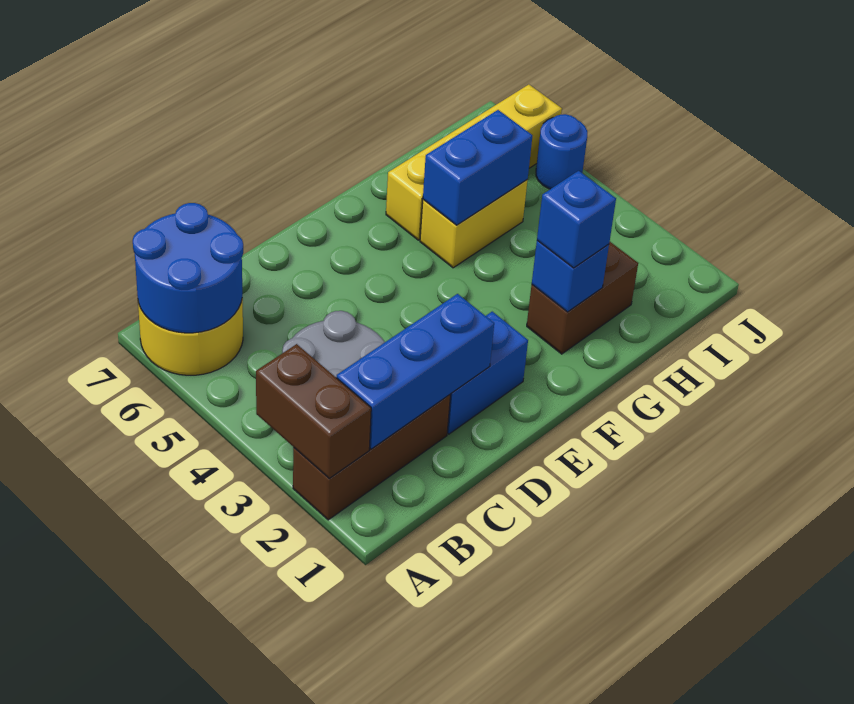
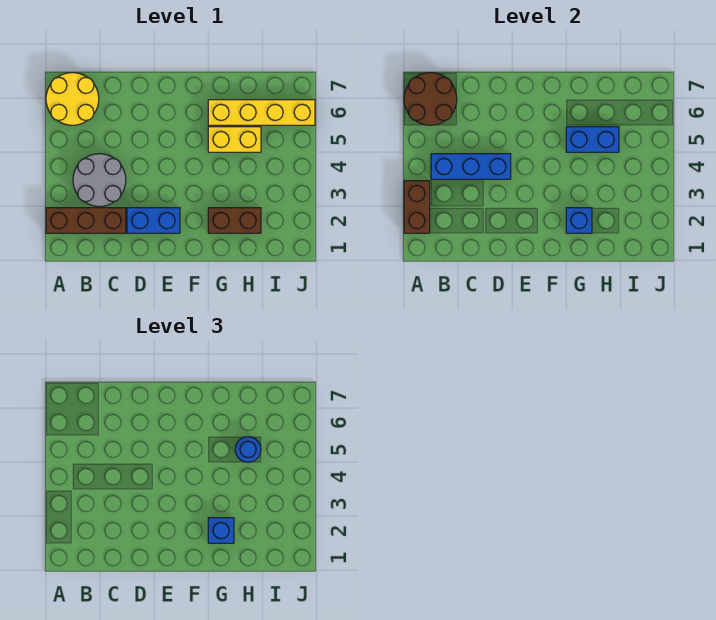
blue 2x2 round brick [133,203,243,333] -> brown 2x2 round brick [404,73,457,125]
blue 1x3 brick [337,294,494,449] -> blue 1x3 brick moved to [431,154,511,179]
blue 1x1 round brick [536,114,587,189] -> blue 1x1 round brick moved to [235,437,261,462]

